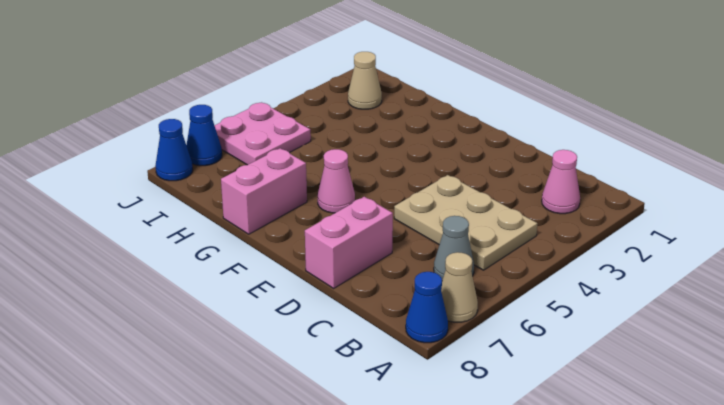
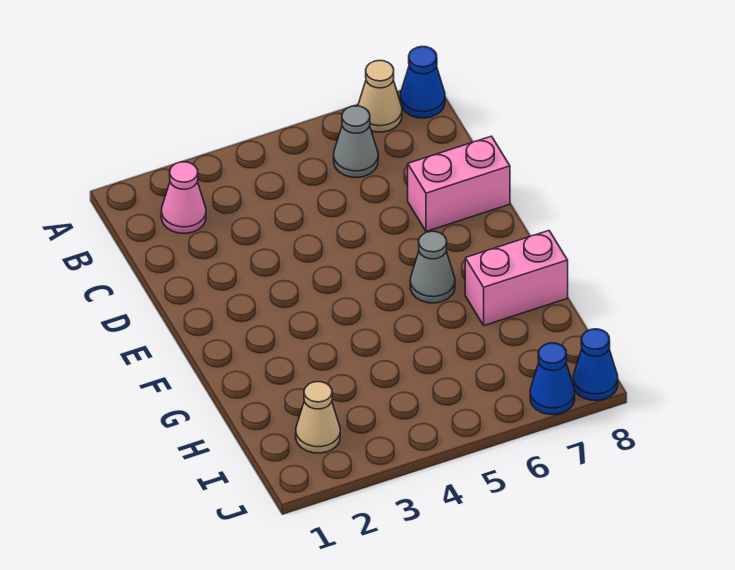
tan 2x3 plate [394,175,538,270] -> none
pink 1x1 cone [318,149,355,213] -> grey 1x1 cone [410,231,455,303]
pink 2x2 plate [215,102,311,165] -> none

